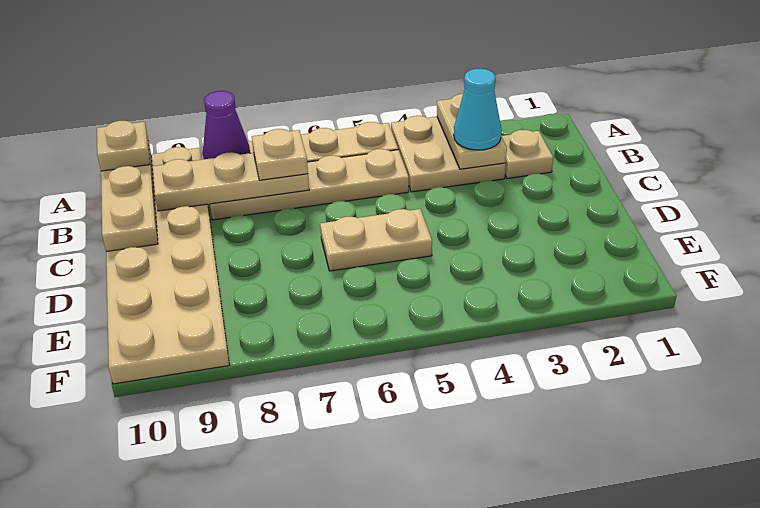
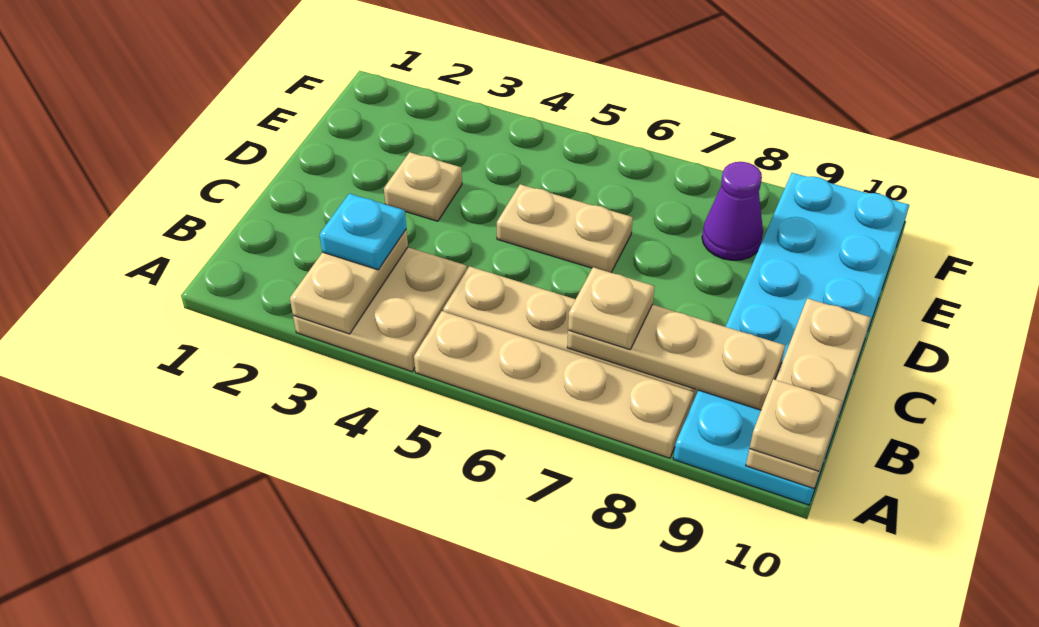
purple 1x1 cone [203,91,250,159] -> purple 1x1 cone moved to [702,162,763,260]
tan 2x6 plate [106,147,229,384] -> cyan 2x6 plate [673,173,909,505]
tan 1x1 plate [501,130,553,178] -> tan 1x1 plate moved to [384,152,462,221]
cyan 1x1 cone [454,69,502,150] -> cyan 1x1 plate [319,194,406,270]

